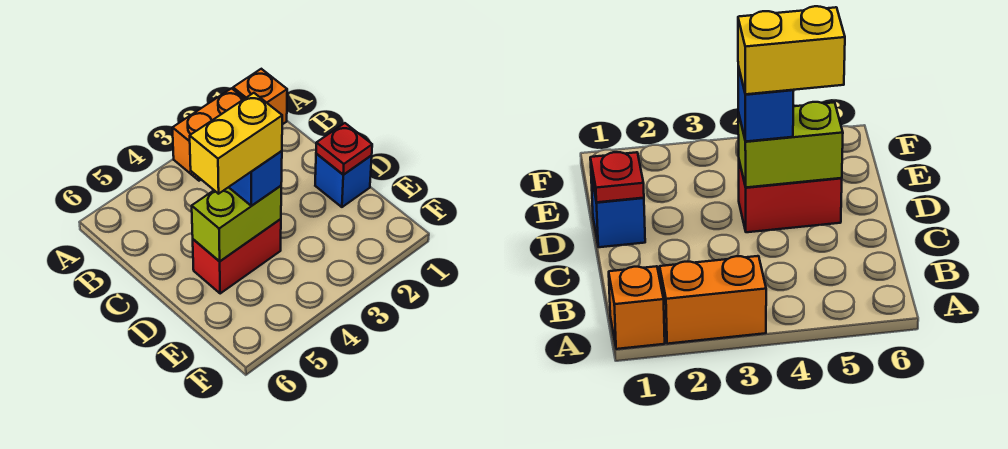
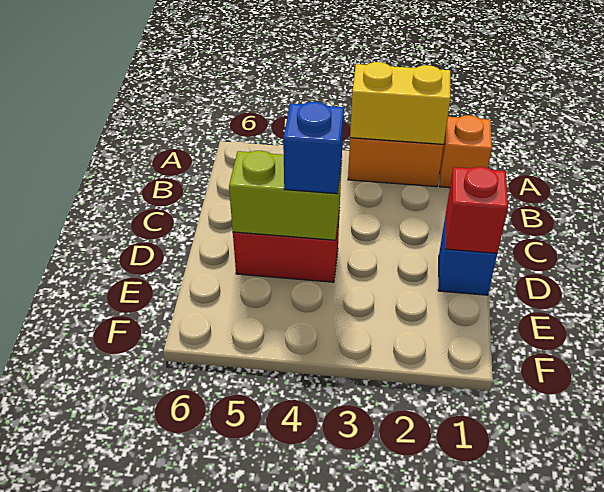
red 1x1 plate [316,123,372,175] -> red 1x1 brick [446,167,508,253]
yellow 1x2 brick [190,93,282,194] -> yellow 1x2 brick moved to [350,62,450,144]

